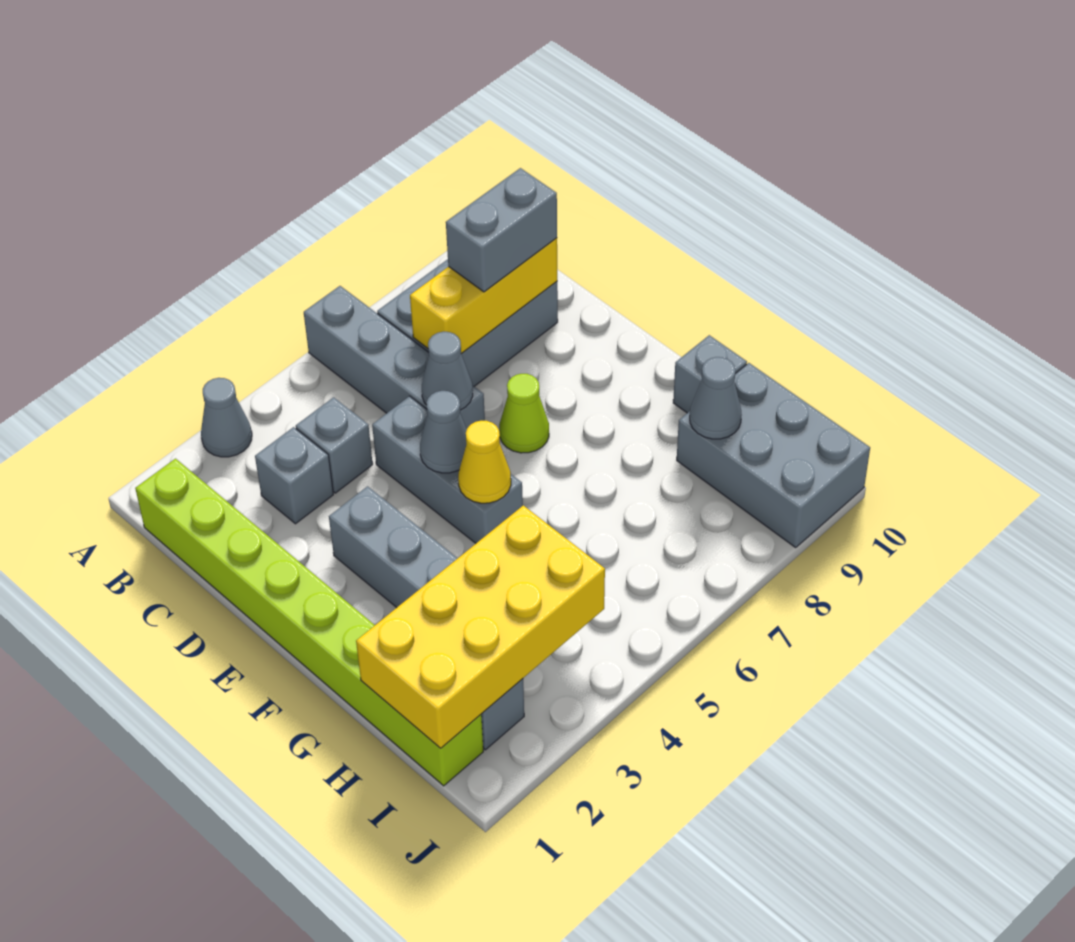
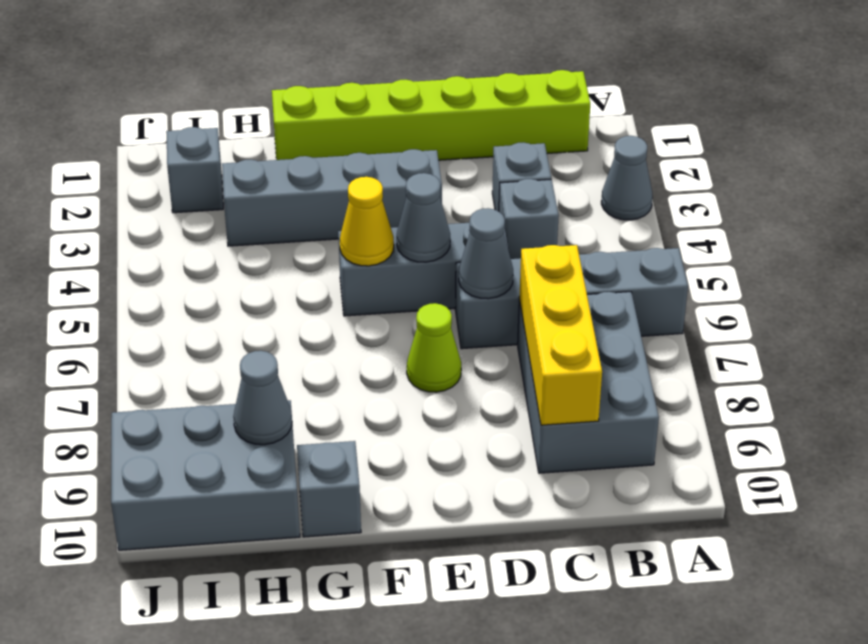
lime 1x8 brick [135,459,483,786] -> lime 1x6 brick [272,70,590,160]
grey 1x2 brick [446,168,557,292] -> none
yellow 2x4 brick [356,505,605,748] -> none

